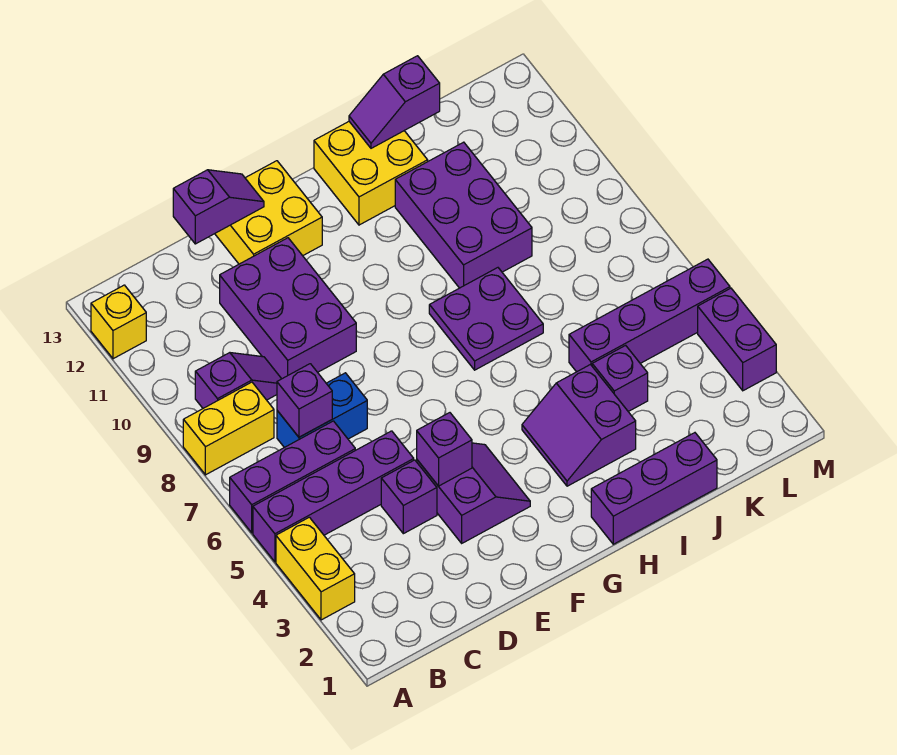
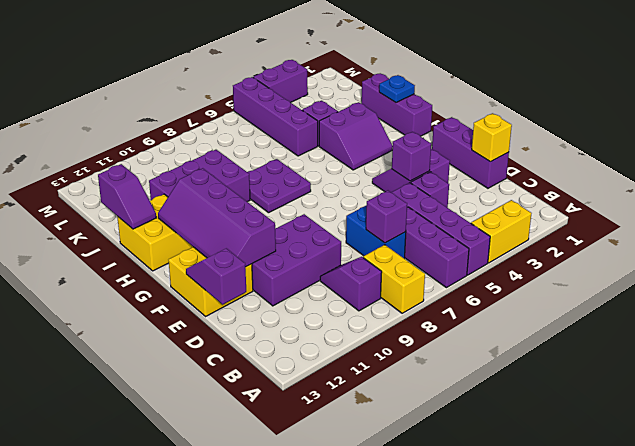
yellow 1x1 brick [91,285,146,359] -> yellow 1x1 brick moved to [472,113,512,162]
none -> purple 1x3 brick [432,117,509,188]
none -> purple 2x4 slope [158,168,276,267]
none -> blue 1x1 plate [379,75,415,102]

